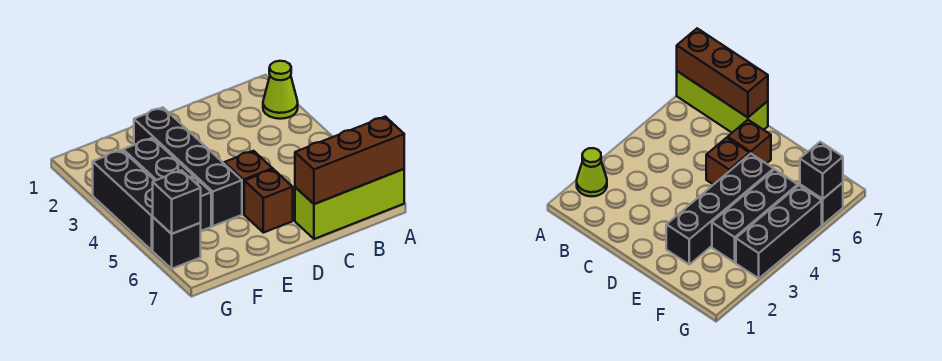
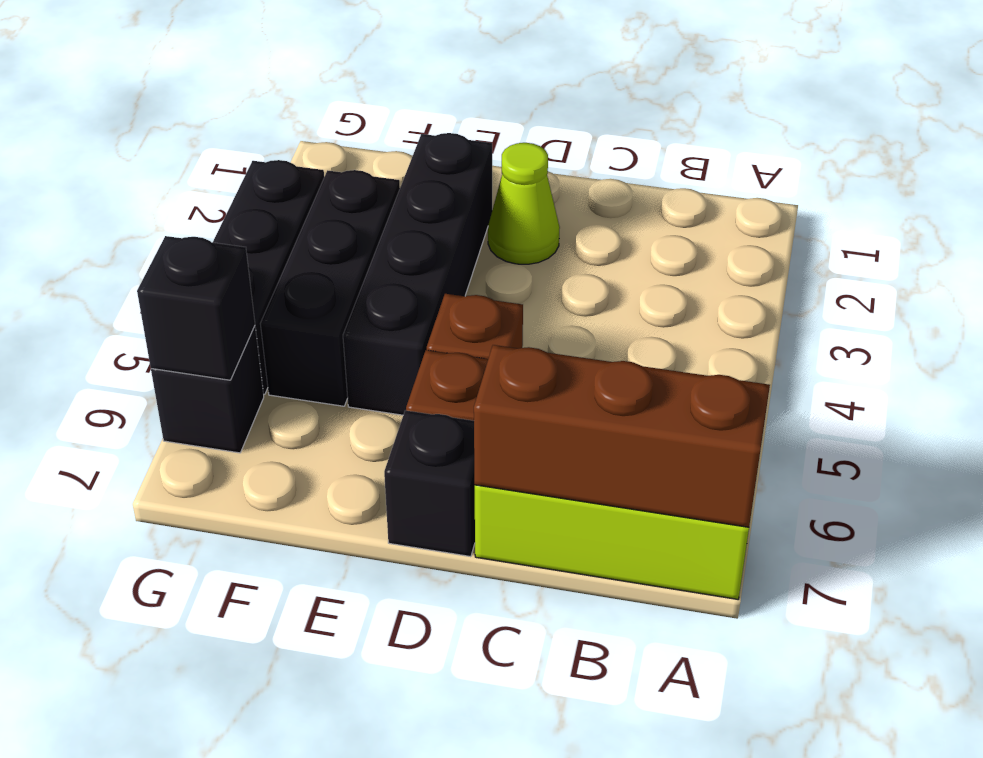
lime 1x1 cone [263,61,298,119] -> lime 1x1 cone moved to [488,143,560,264]
none -> black 1x1 brick [384,410,475,557]

